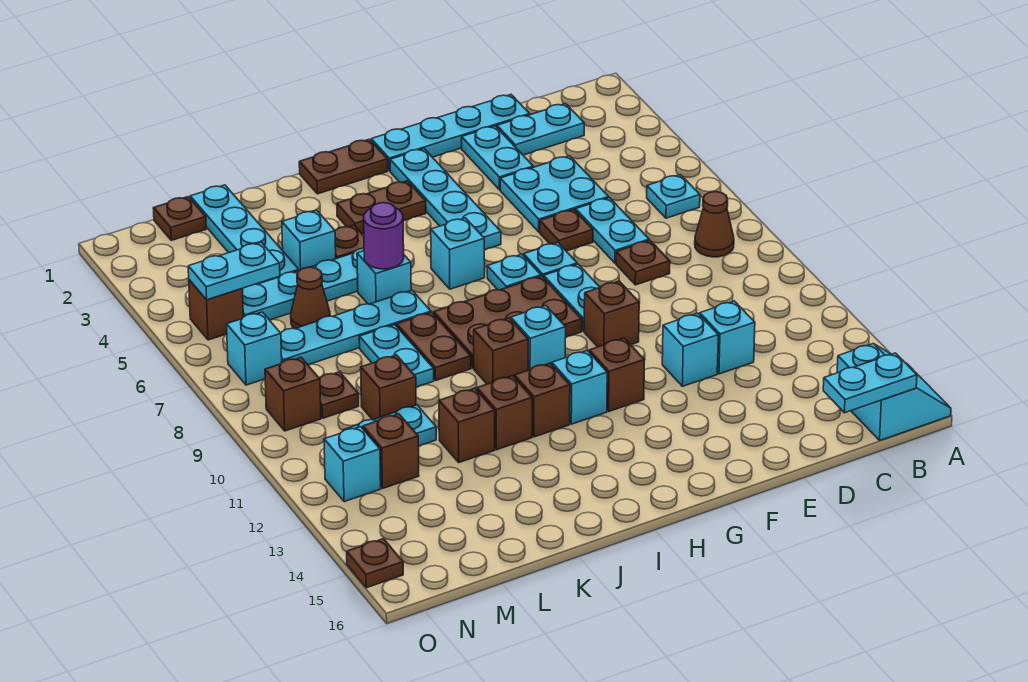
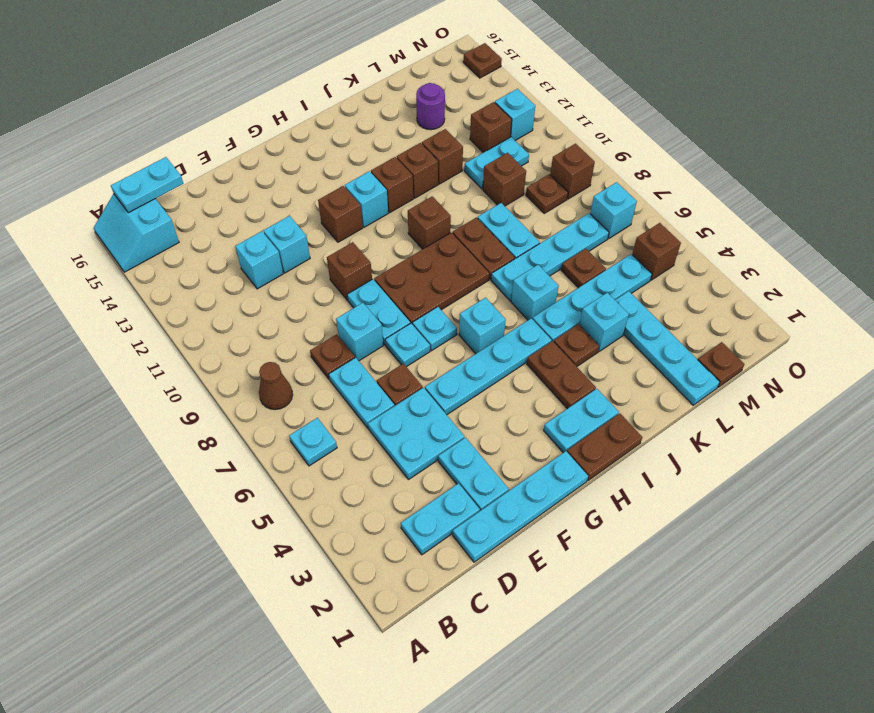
cyan 1x4 plate [390,149,501,250] -> cyan 1x4 plate turned to [425,318,552,415]
brown 1x2 plate [337,181,426,234] -> brown 1x2 plate turned to [527,341,596,409]
cyan 1x1 brick [511,306,566,370] -> cyan 1x1 brick moved to [336,303,383,361]
purple 1x1 round brick [364,203,404,269] -> purple 1x1 round brick moved to [416,83,445,130]
brown 1x1 cone [291,267,330,329] -> brown 1x1 plate [561,249,606,288]
cyan 1x2 plate [188,242,280,300] -> cyan 1x2 plate moved to [544,389,619,453]

